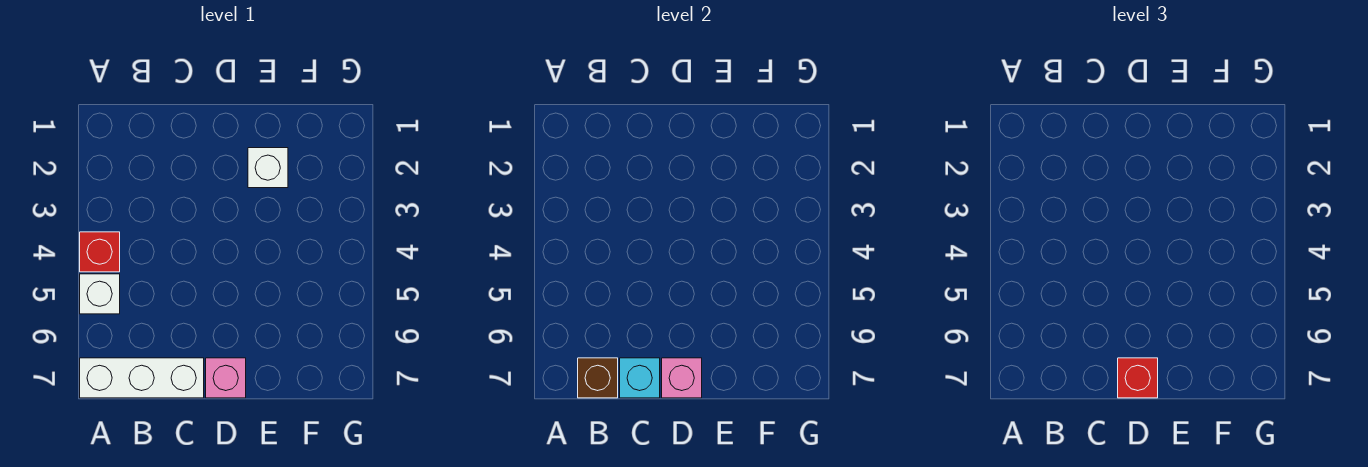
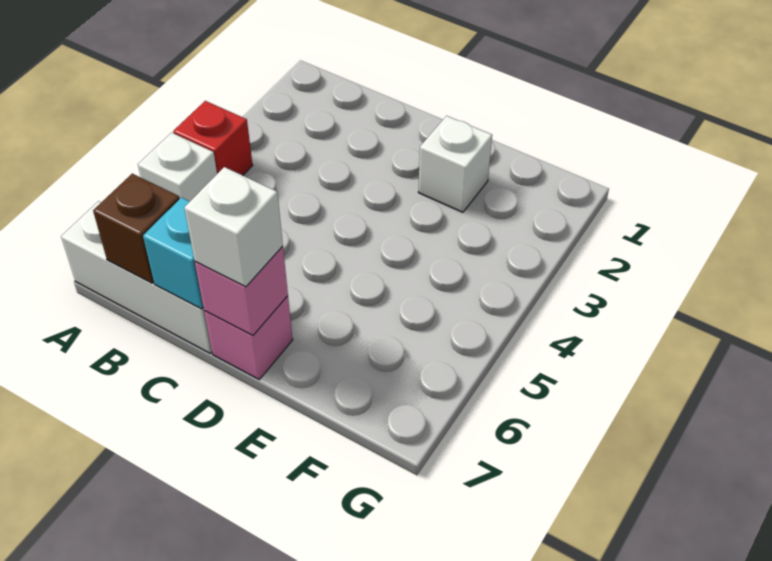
red 1x1 brick [1118,358,1158,398] -> white 1x1 brick [184,167,283,287]

